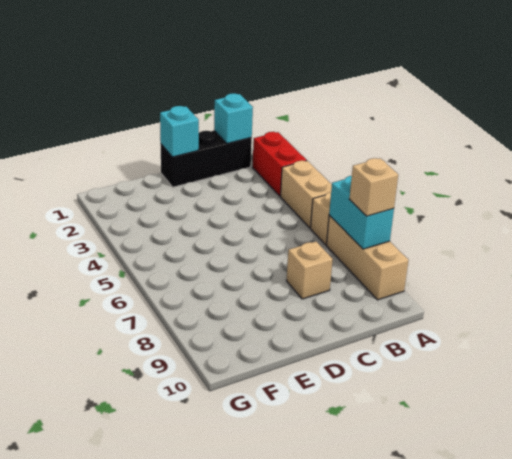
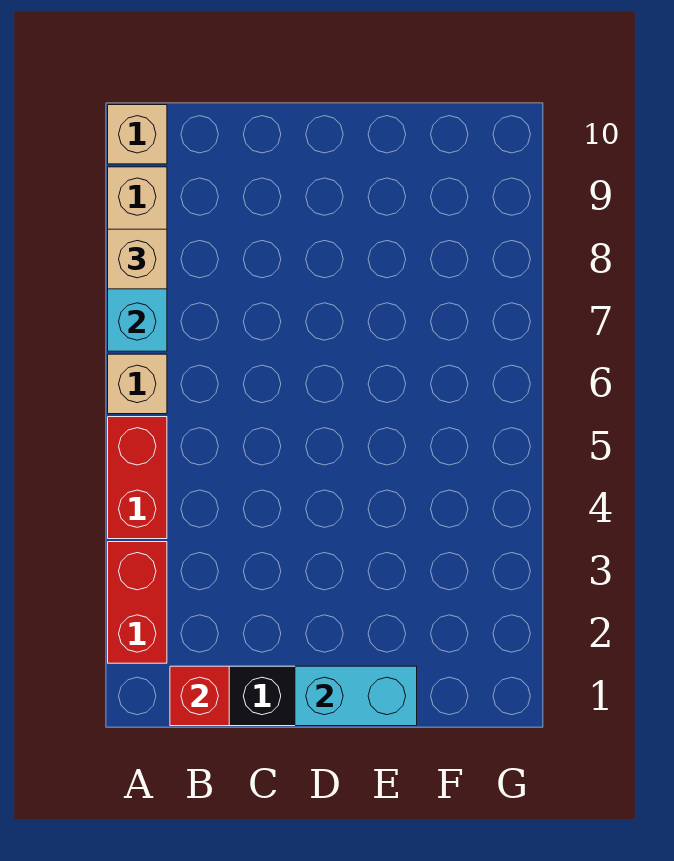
tan 1x2 brick [280,161,332,228] -> red 1x2 brick [108,417,167,539]
cyan 1x1 brick [214,93,253,144] -> red 1x1 brick [170,666,229,726]
tan 1x1 brick [286,242,333,299] -> tan 1x1 brick moved to [108,105,167,164]
cyan 1x1 brick [160,106,199,157] -> cyan 1x2 brick [295,666,417,726]

